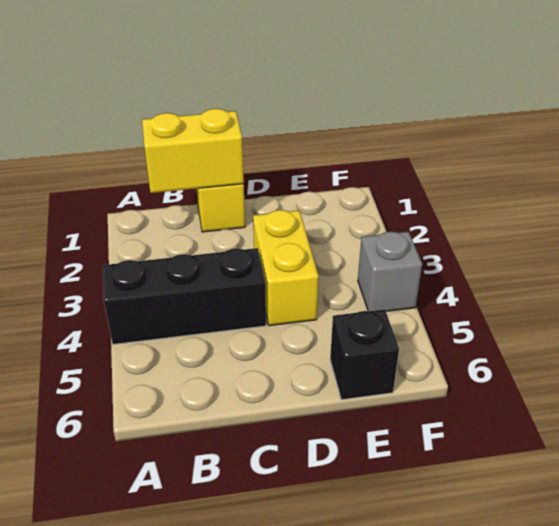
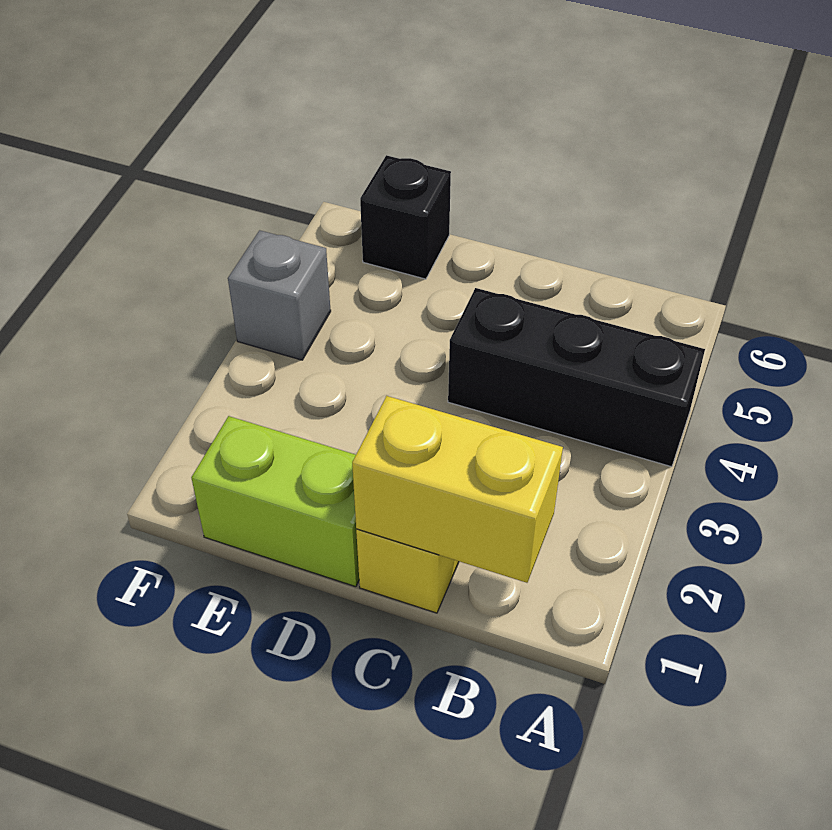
none -> lime 1x2 brick [191,416,359,587]
yellow 1x2 brick [253,210,319,326] -> none

